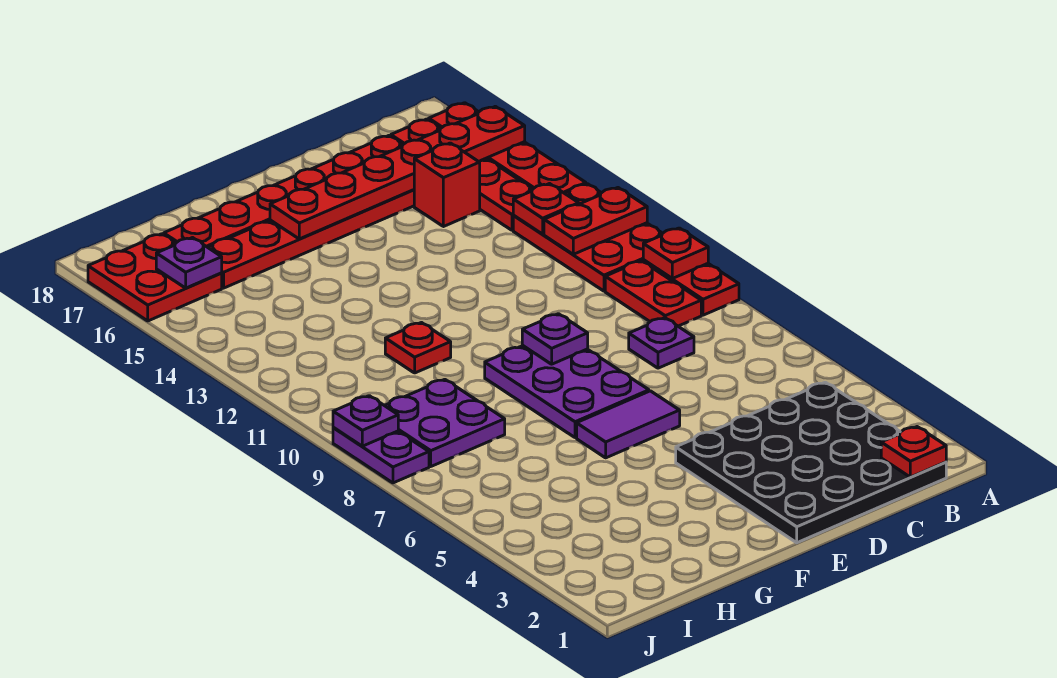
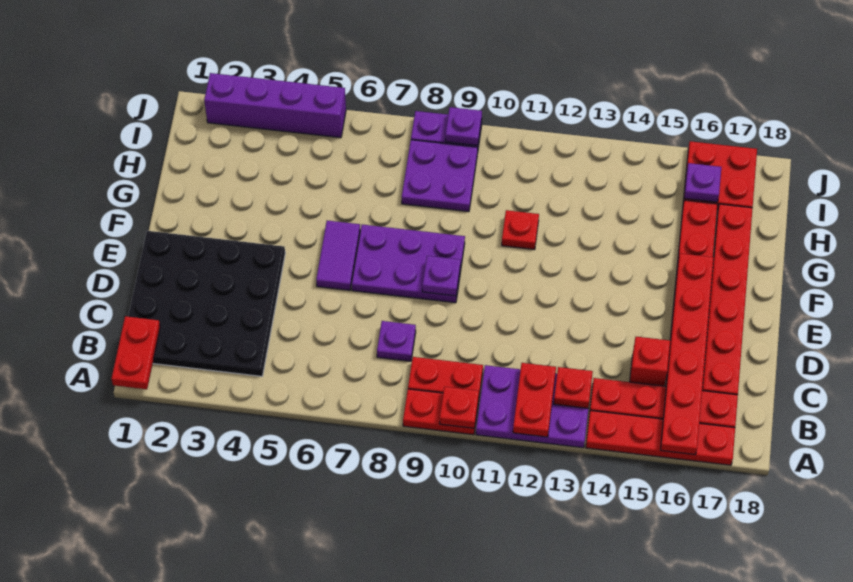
red 2x3 plate [513,184,663,291] -> purple 2x3 plate [476,365,588,448]
red 1x1 plate [881,427,946,477] -> red 1x2 plate [111,316,160,389]
none -> purple 1x4 brick [204,73,346,138]

